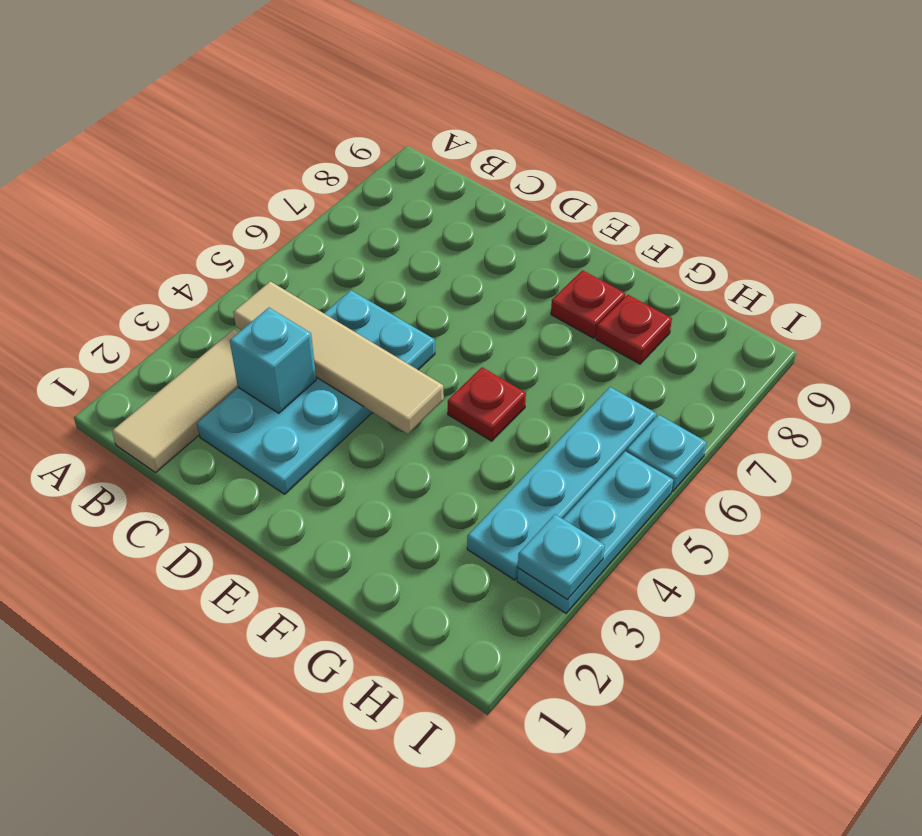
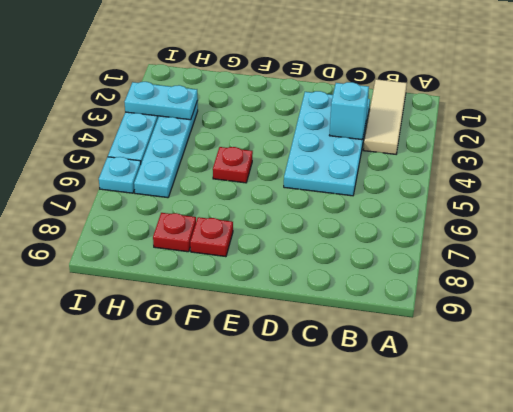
tan 1x4 tile [233,281,444,434] -> none
cyan 1x1 plate [518,514,605,599] -> cyan 1x2 plate [125,82,198,120]

